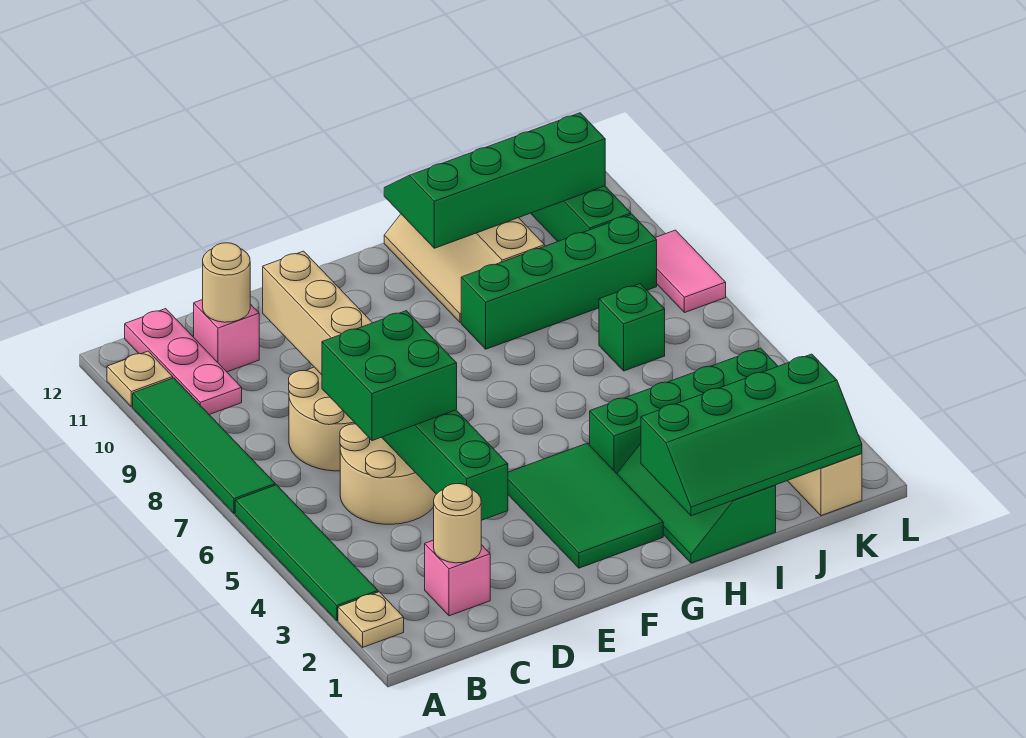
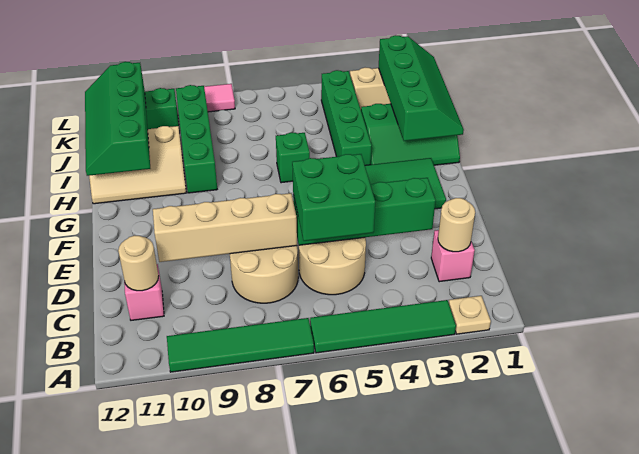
tan 1x1 plate [107,351,173,407] -> none
pink 1x3 plate [125,309,242,415] -> none
green 1x1 brick [599,284,665,371] -> green 1x1 brick moved to [276,133,310,183]

